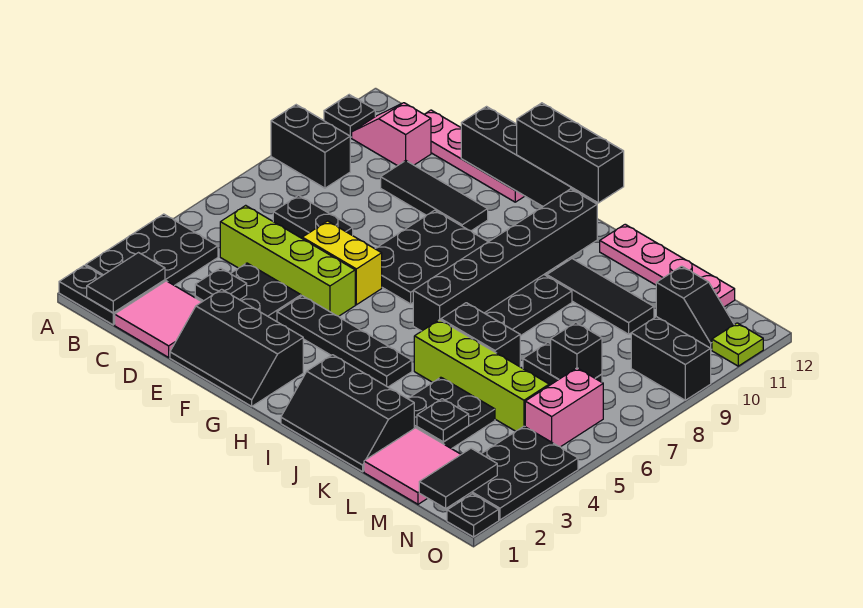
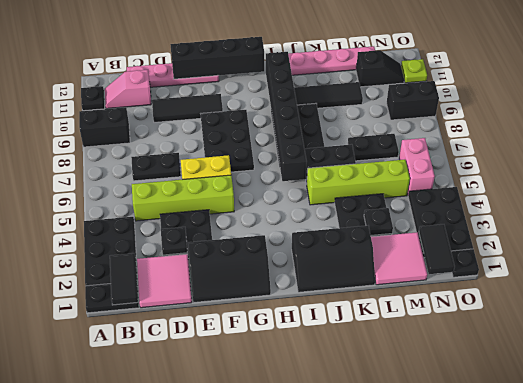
black 1x4 plate [277,296,412,387] -> none
black 1x3 brick [517,103,624,203] -> none
black 1x1 brick [550,323,602,379] -> none

